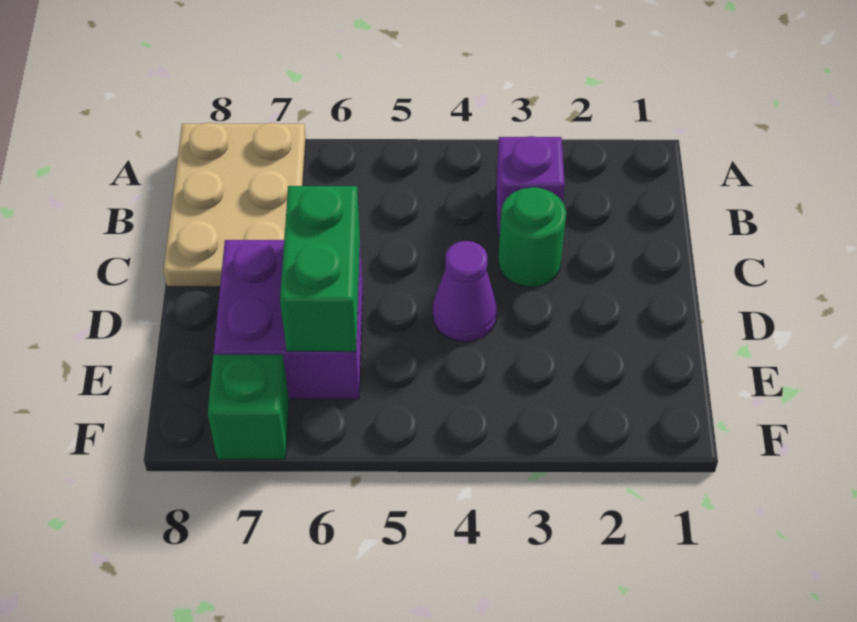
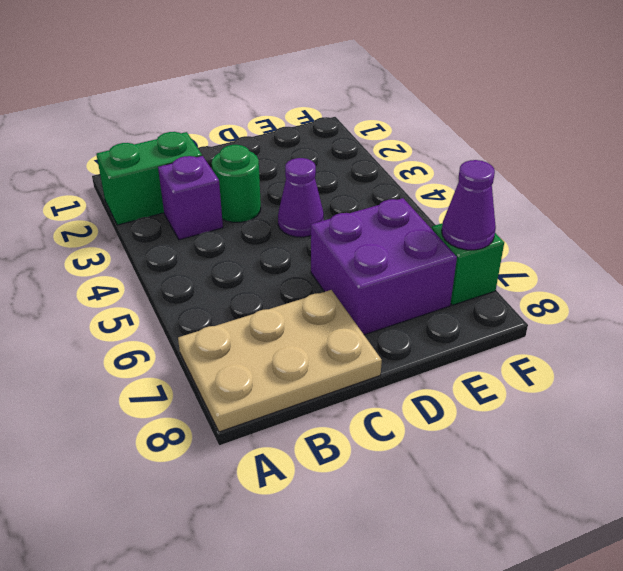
green 1x2 brick [280,186,360,352] -> green 1x2 brick moved to [97,132,202,225]
none -> purple 1x1 cone [442,160,496,250]

